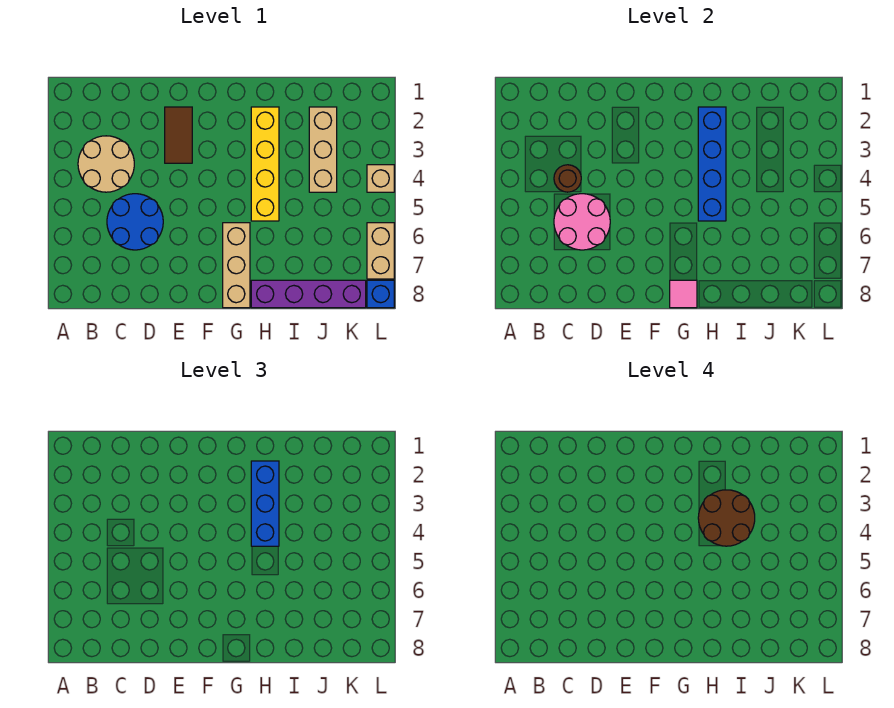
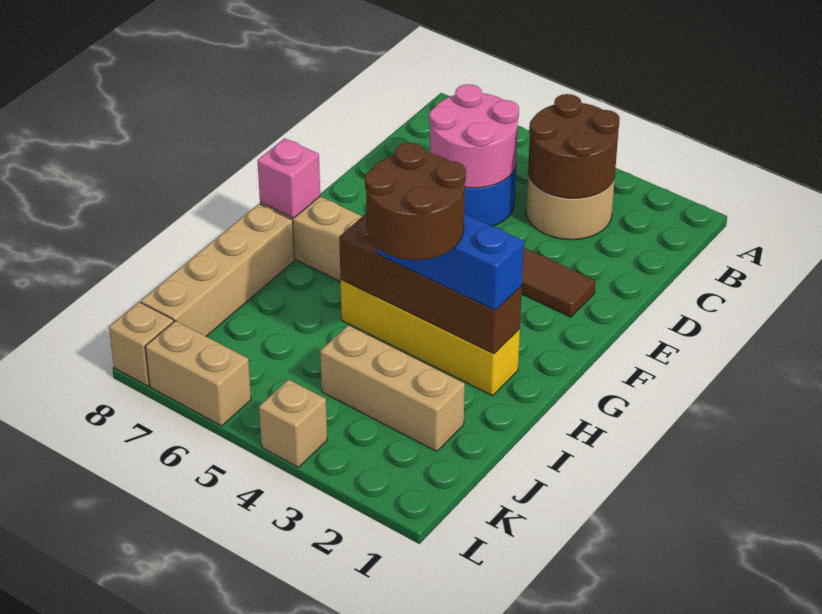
brown 1x1 round brick [554,165,581,192] -> brown 2x2 round brick [528,94,620,198]
pink 1x1 tile [670,280,697,308] -> pink 1x1 brick [257,138,320,218]
blue 1x4 brick [698,107,726,221] -> brown 1x4 brick [339,213,522,354]
purple 1x4 brick [251,280,366,308] -> tan 1x4 brick [141,204,294,336]
blue 1x1 brick [367,280,394,308] -> tan 1x1 brick [109,302,174,386]

